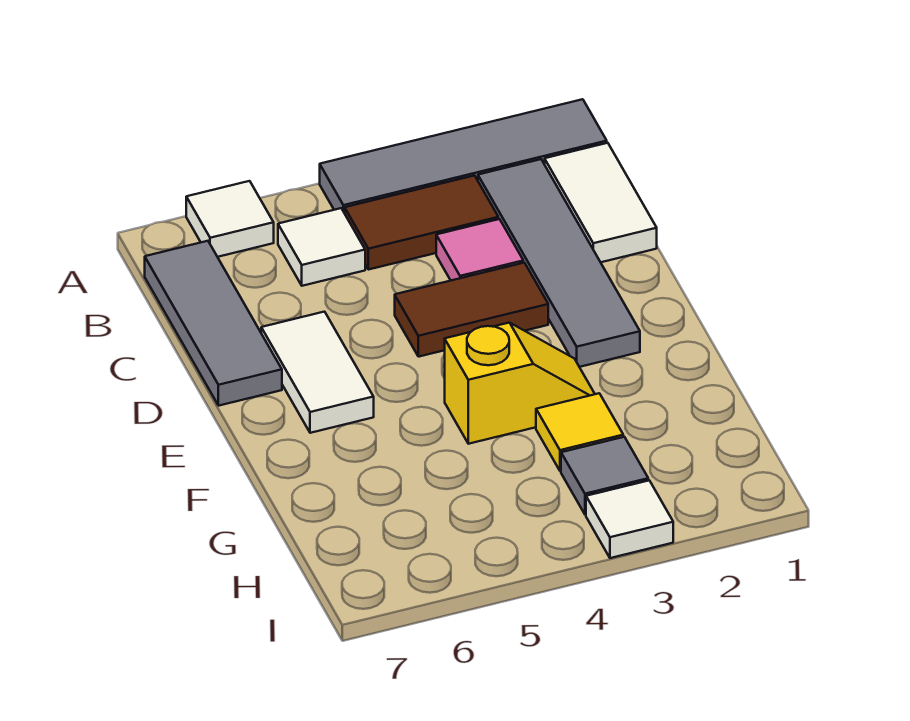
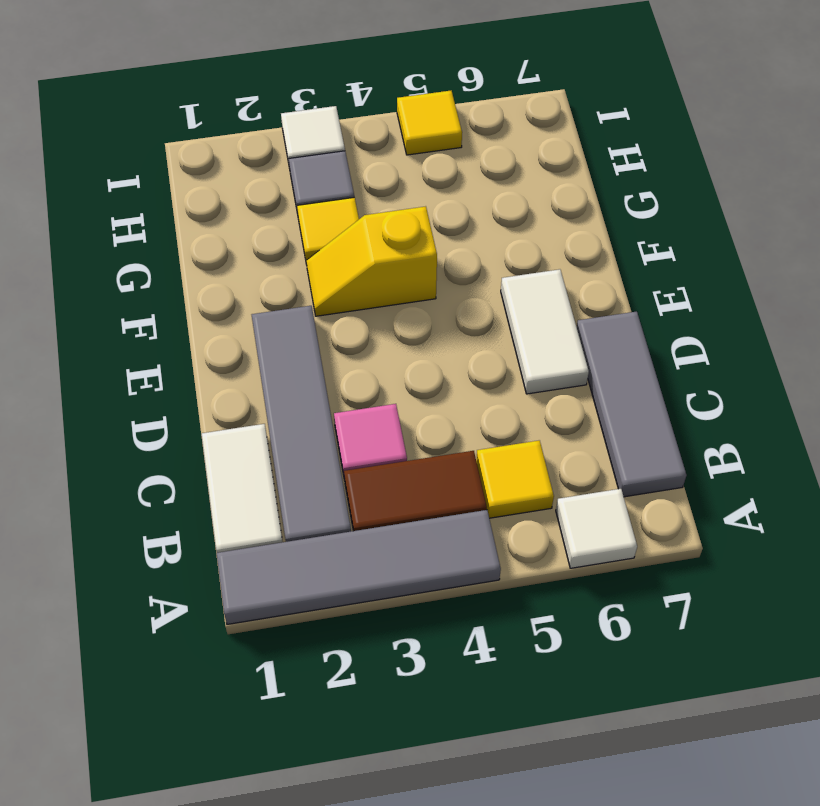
white 1x1 tile [278,208,365,286] -> yellow 1x1 tile [476,440,554,518]
brown 1x2 tile [395,263,548,357] -> none
none -> yellow 1x1 tile [397,91,462,155]

